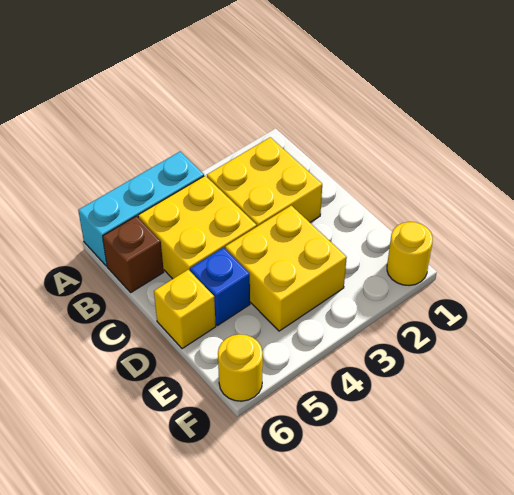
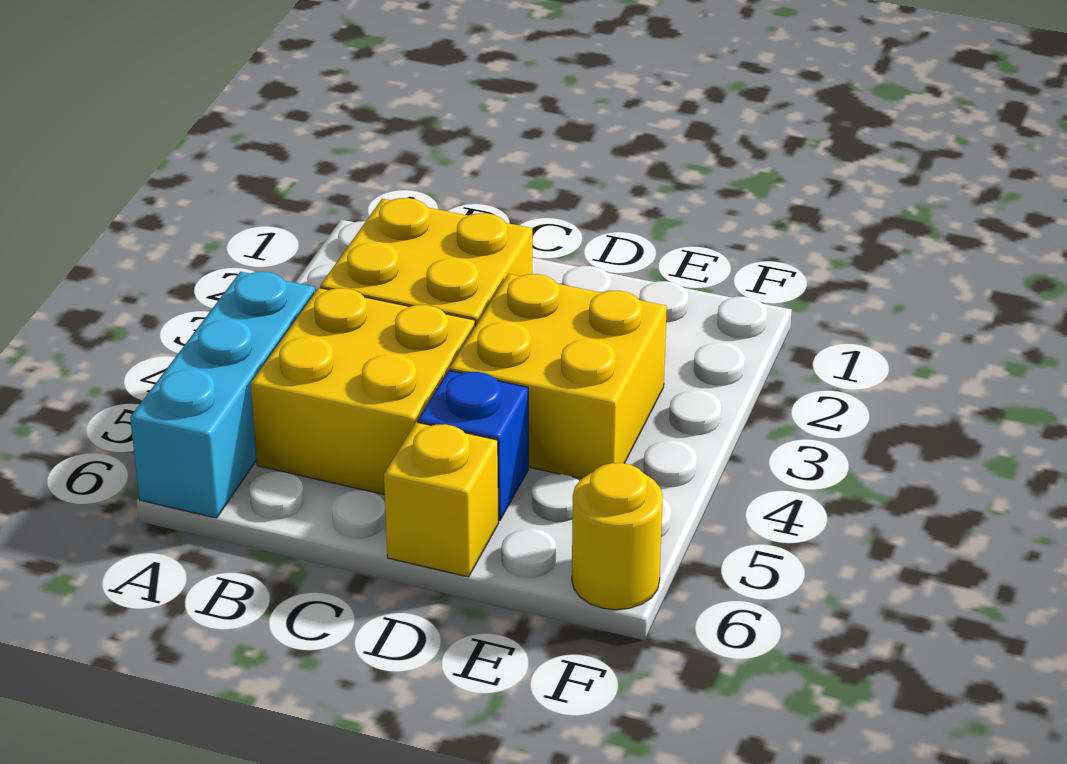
brown 1x1 brick [103,216,164,292] -> none
yellow 1x1 round brick [387,222,433,286] -> none

